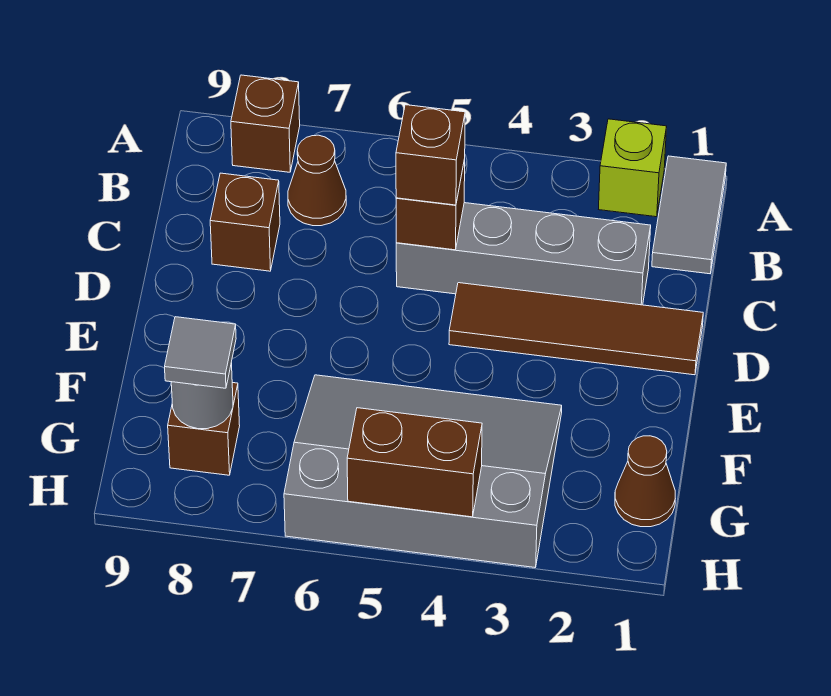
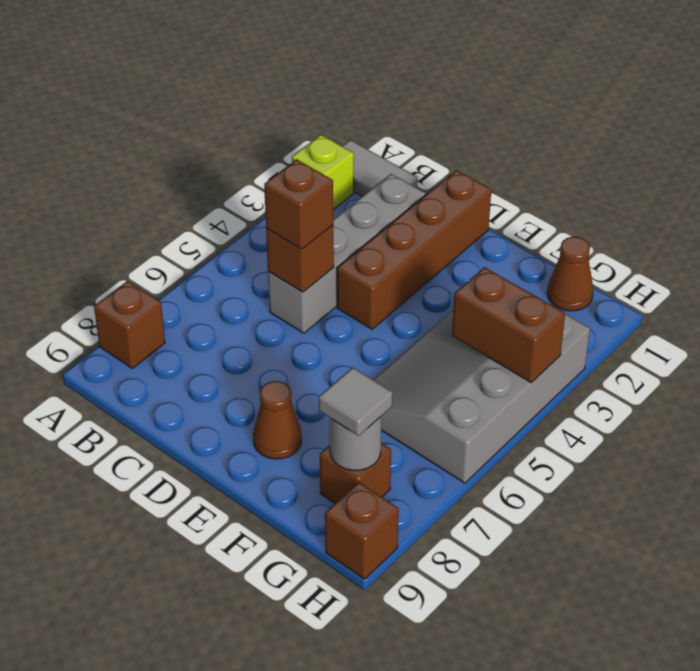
brown 1x1 cone [288,135,346,226] -> brown 1x1 cone moved to [253,381,302,459]
brown 1x1 brick [210,173,280,271] -> brown 1x1 brick moved to [325,482,399,579]
brown 1x4 tile [449,283,703,375] -> brown 1x4 brick [337,170,491,329]
brown 1x2 brick [347,408,482,517] -> brown 1x2 brick turned to [452,267,565,383]

